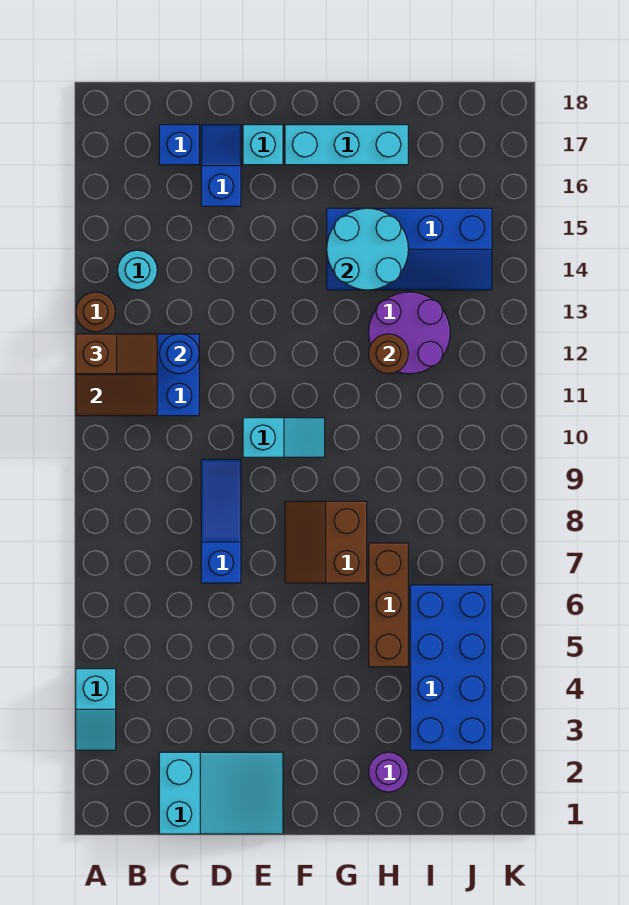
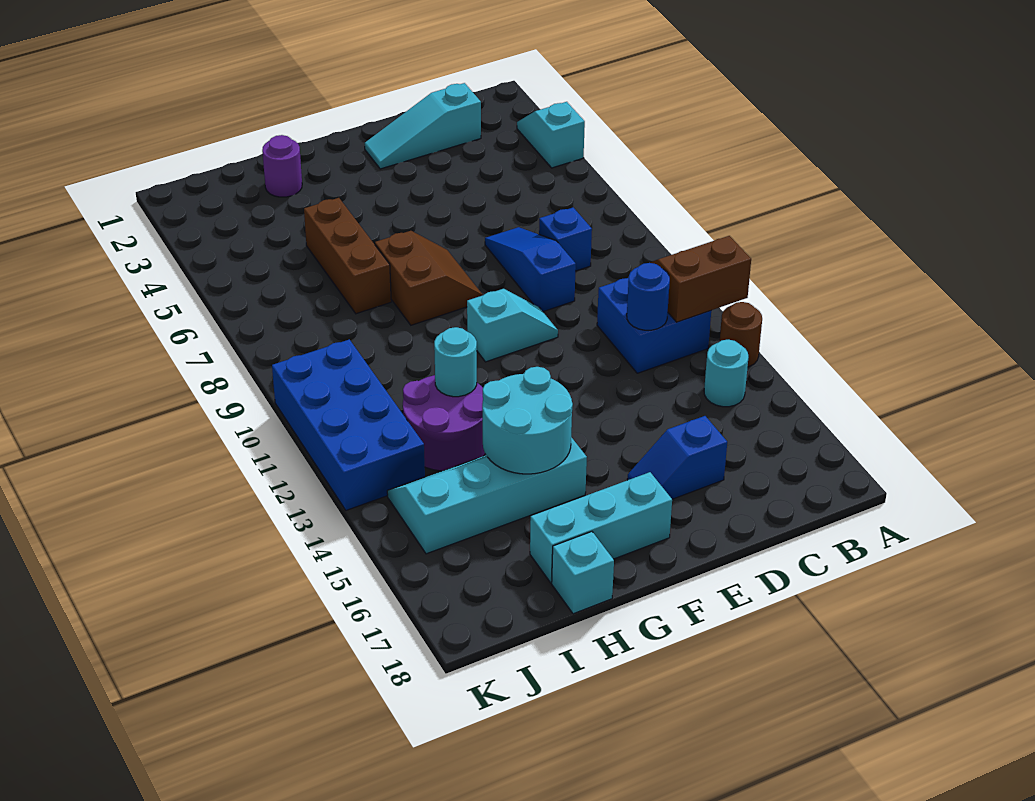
brown 1x2 slope [76,334,157,374] -> none
cyan 2x3 slope [159,752,283,834] -> cyan 1x3 slope [365,83,481,169]
blue 1x1 brick [159,125,199,165] -> blue 1x1 brick moved to [539,208,592,271]
blue 1x3 slope [201,459,241,583] -> blue 1x3 slope turned to [485,227,576,312]
blue 1x2 slope [201,125,241,206] -> blue 1x2 slope turned to [627,416,727,499]
cyan 1x2 slope [243,418,325,457] -> cyan 1x2 slope turned to [467,289,558,362]
cyan 1x1 brick [243,125,283,165] -> cyan 1x1 brick moved to [552,532,614,614]
blue 2x4 slope [327,208,492,290] -> cyan 2x4 slope [387,437,587,554]
brown 1x1 round brick [369,334,408,374] -> cyan 1x1 round brick [434,327,477,397]
blue 2x4 brick [410,585,492,750] -> blue 2x4 brick moved to [272,339,425,510]

